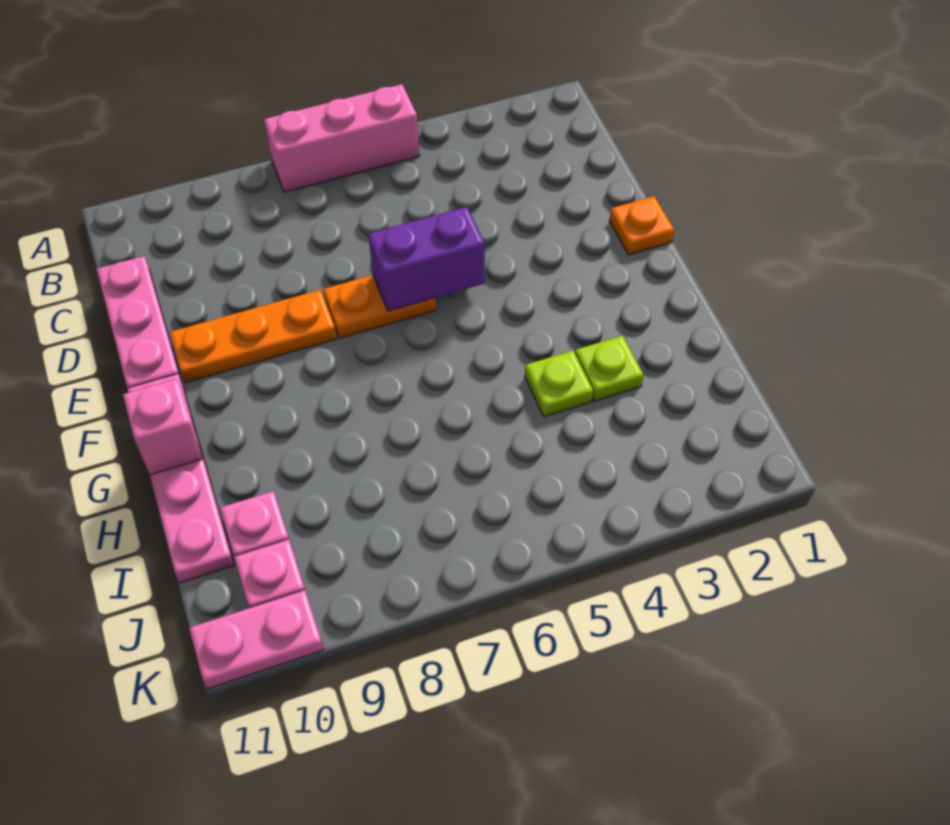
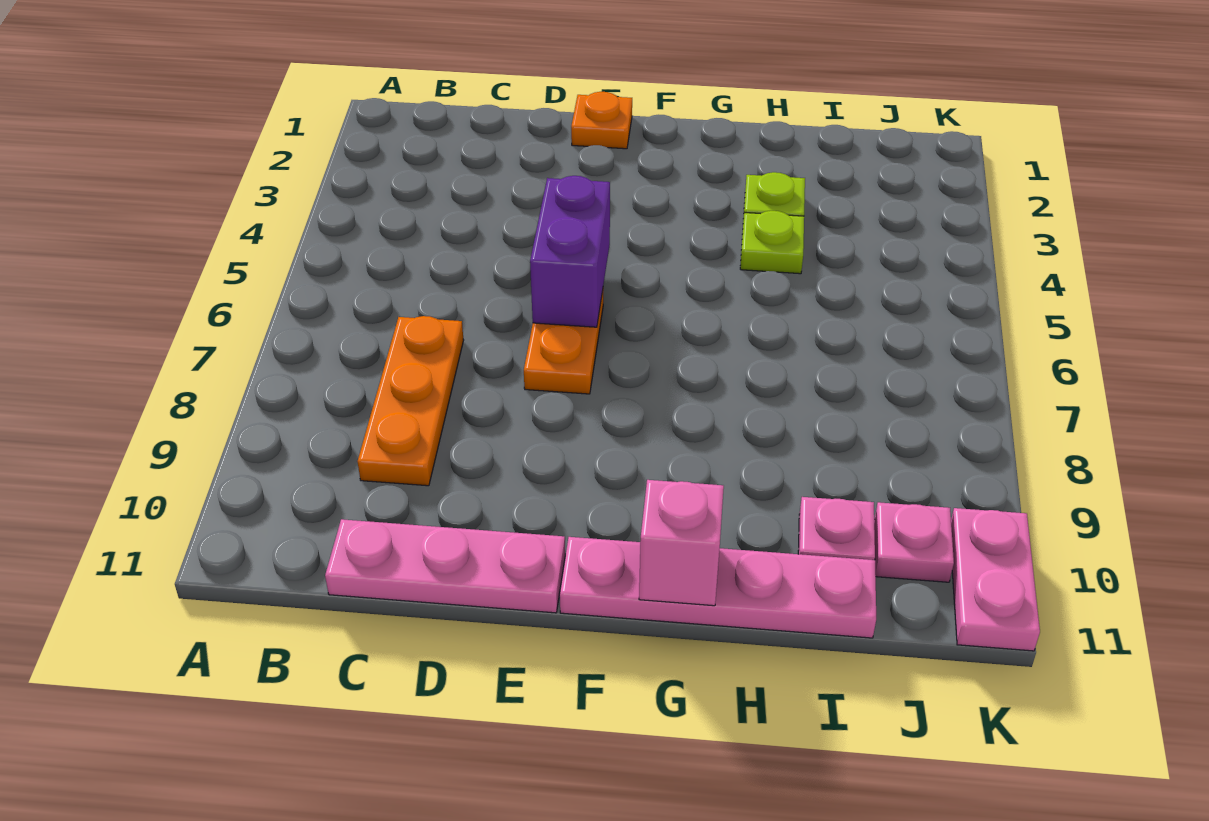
pink 1x3 brick [264,84,419,192] -> none
orange 1x3 plate [170,290,337,383] -> orange 1x3 plate moved to [358,316,464,486]

